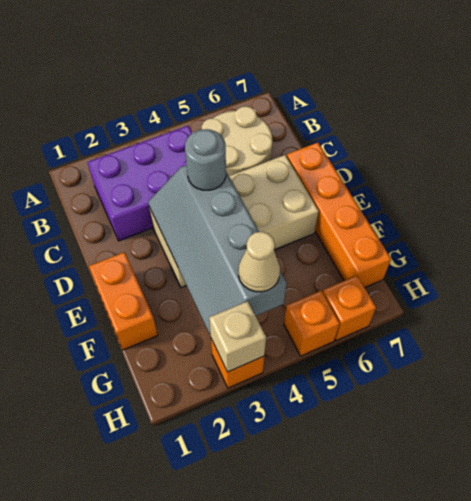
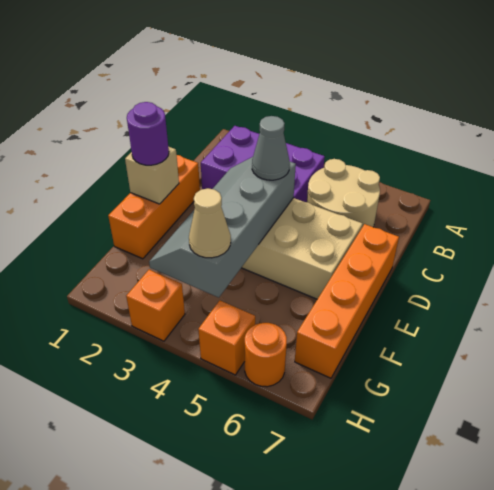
grey 1x1 round brick [185,129,226,190] -> grey 1x1 cone [252,116,290,180]
orange 1x2 brick [89,252,158,350] -> orange 1x3 brick [108,155,200,259]
none -> purple 1x1 round brick [127,102,169,165]
tan 1x1 brick [209,301,266,372] -> tan 1x1 brick moved to [125,147,179,204]
orange 1x1 brick [322,276,376,340] -> orange 1x1 round brick [245,323,287,387]

